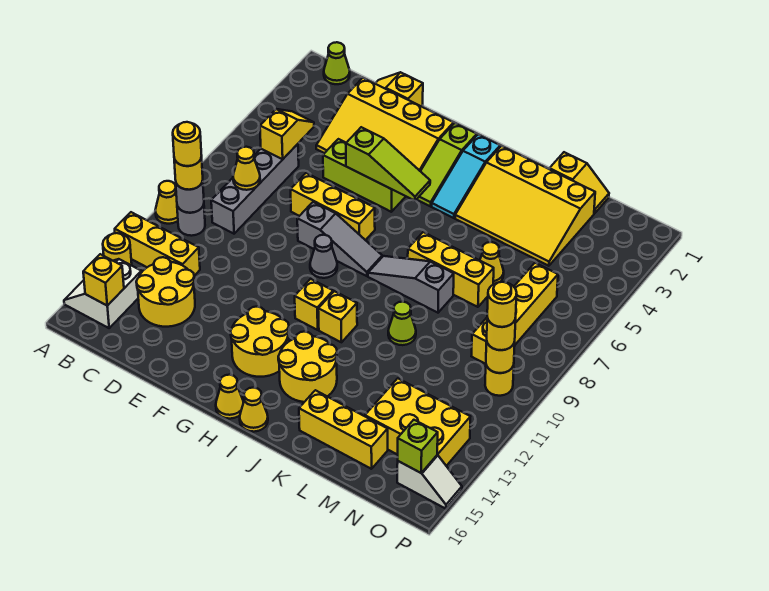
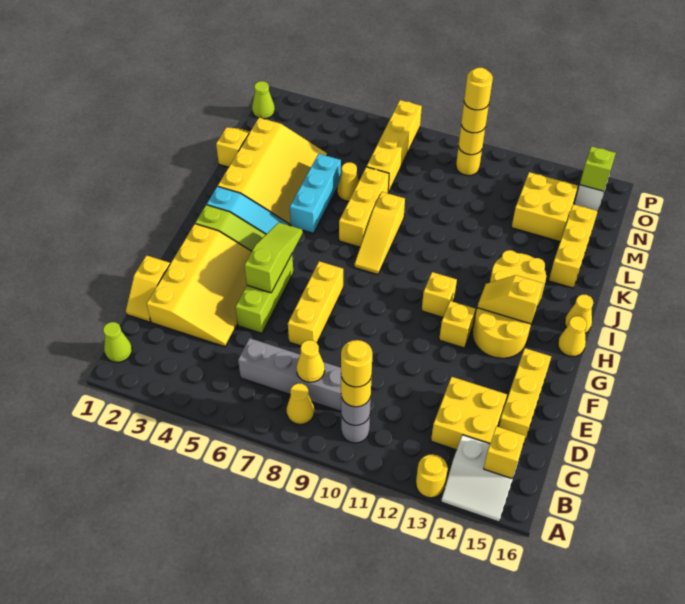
yellow 1x1 cone [155,181,178,224] -> yellow 1x1 cone moved to [287,383,314,424]
yellow 1x3 brick [115,212,200,276] -> yellow 1x3 brick moved to [499,348,551,444]
yellow 1x2 slope [260,109,314,159] -> yellow 1x2 slope moved to [477,275,543,324]
yellow 2x2 round brick [136,257,195,327] -> yellow 2x2 brick [431,377,507,450]
grey 1x3 slope [297,202,382,276] -> none
grey 1x1 cone [310,235,337,278] -> none
grey 1x3 slope [368,256,454,313] -> yellow 1x3 slope [354,192,405,275]
yellow 1x1 brick [318,291,357,342] -> yellow 1x1 brick moved to [439,301,475,348]
none -> cyan 1x3 brick [290,154,341,233]
lime 1x1 cone [388,302,416,345] -> lime 1x1 cone moved to [252,81,275,119]
yellow 2x3 brick [365,378,470,466] -> yellow 2x2 brick [512,172,578,242]
yellow 1x4 brick [472,263,558,364] -> yellow 1x4 brick turned to [367,100,422,193]

